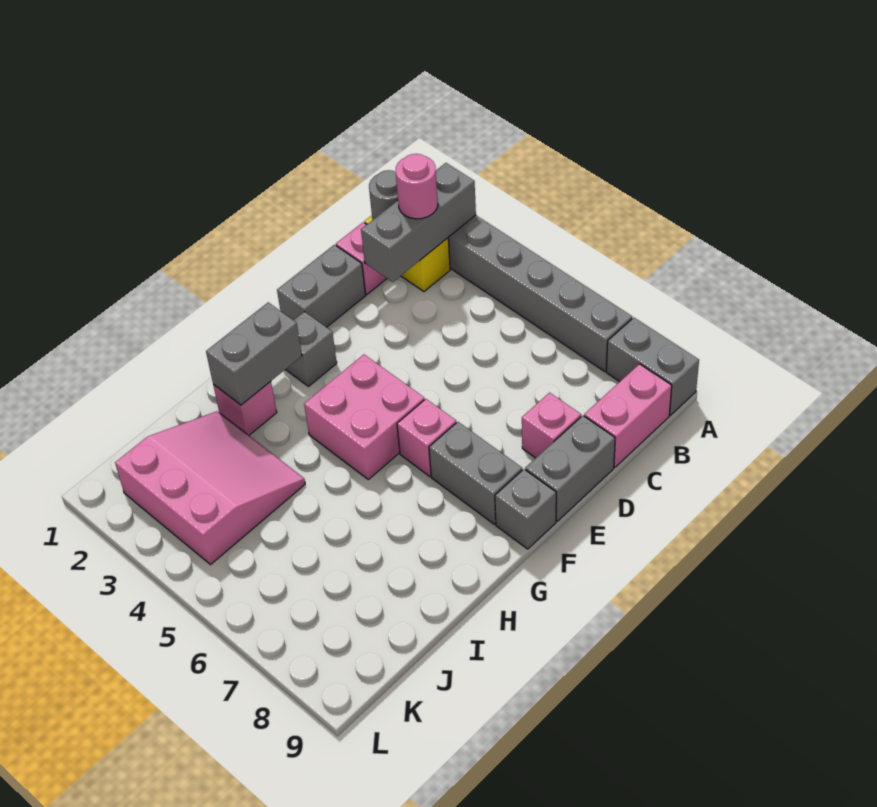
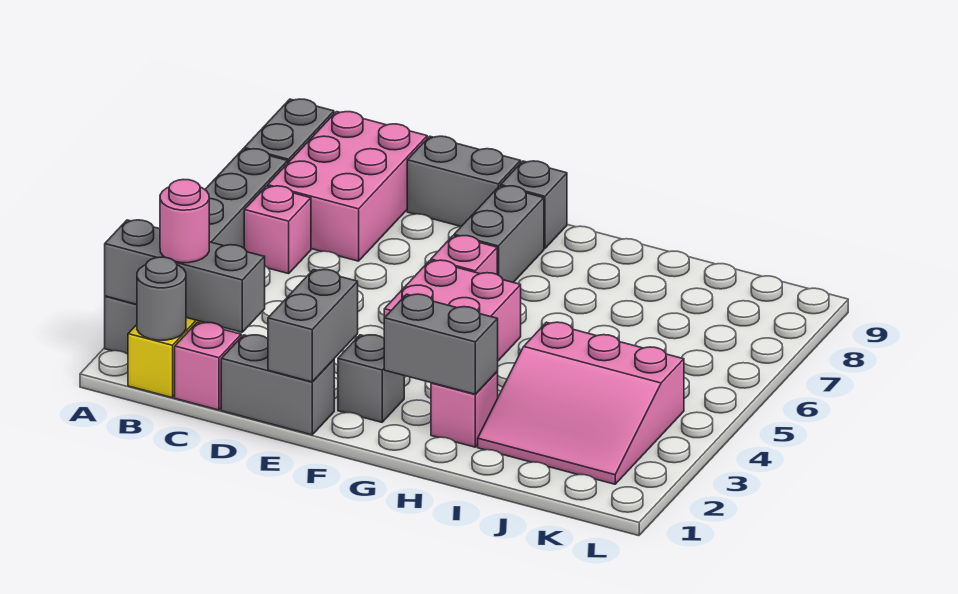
pink 1x2 brick [584,364,672,467] -> pink 2x3 brick [268,112,427,261]
pink 1x1 brick [522,393,581,458] -> pink 1x1 brick moved to [244,186,311,274]
none -> grey 1x2 brick [268,270,358,382]
pink 3x3 slope [115,411,305,565] -> pink 3x3 slope turned to [478,322,684,484]

